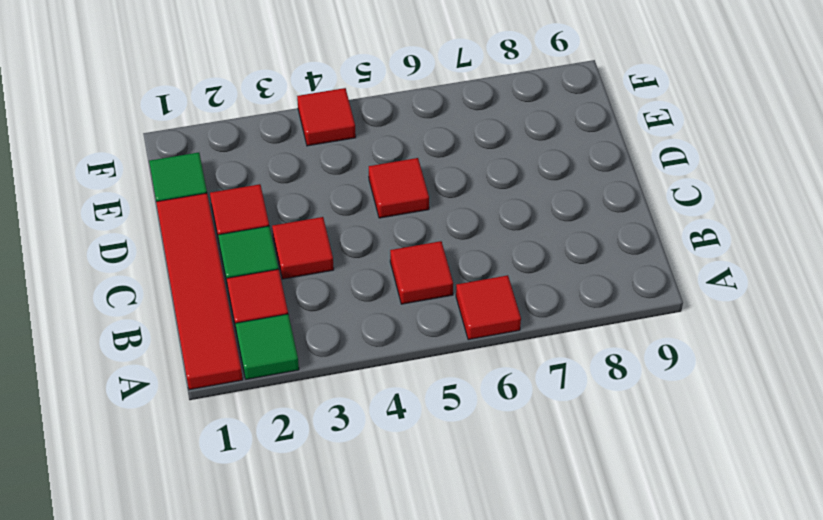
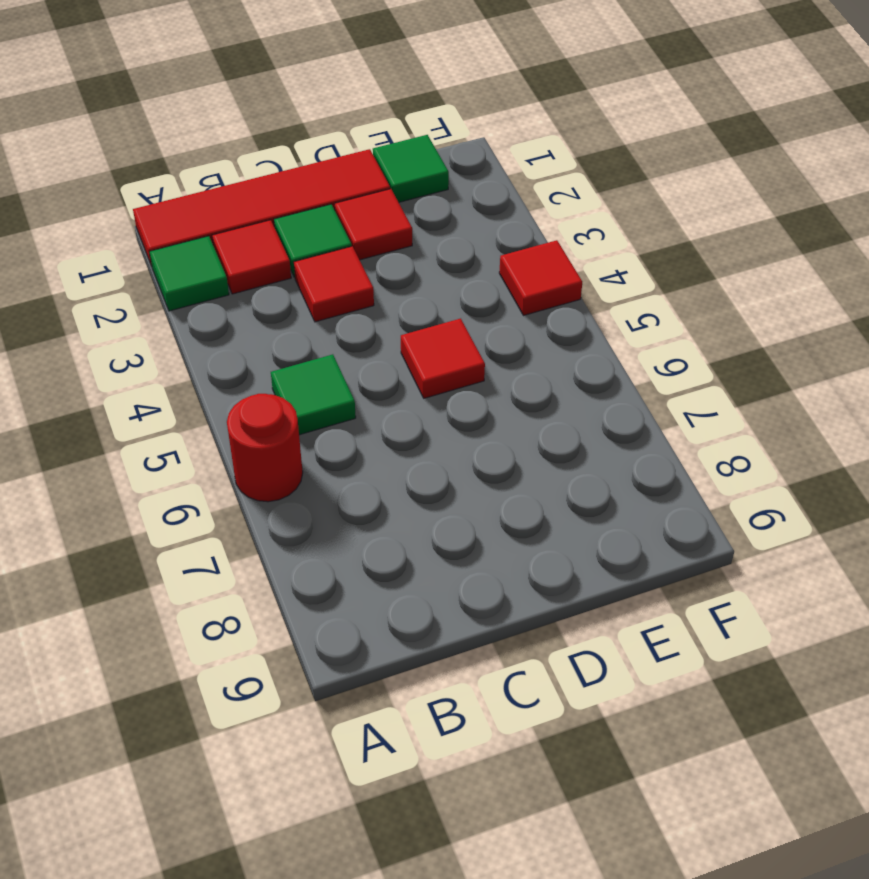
red 1x1 tile [456,275,521,340] -> red 1x1 round brick [227,394,303,502]
red 1x1 tile [390,241,453,304] -> green 1x1 tile [271,354,356,435]

